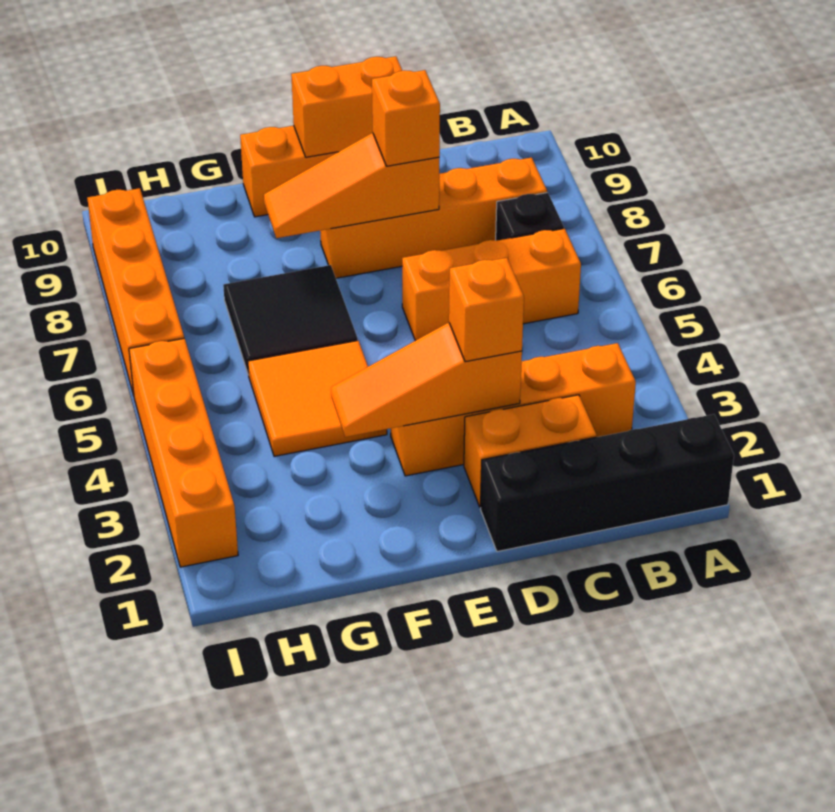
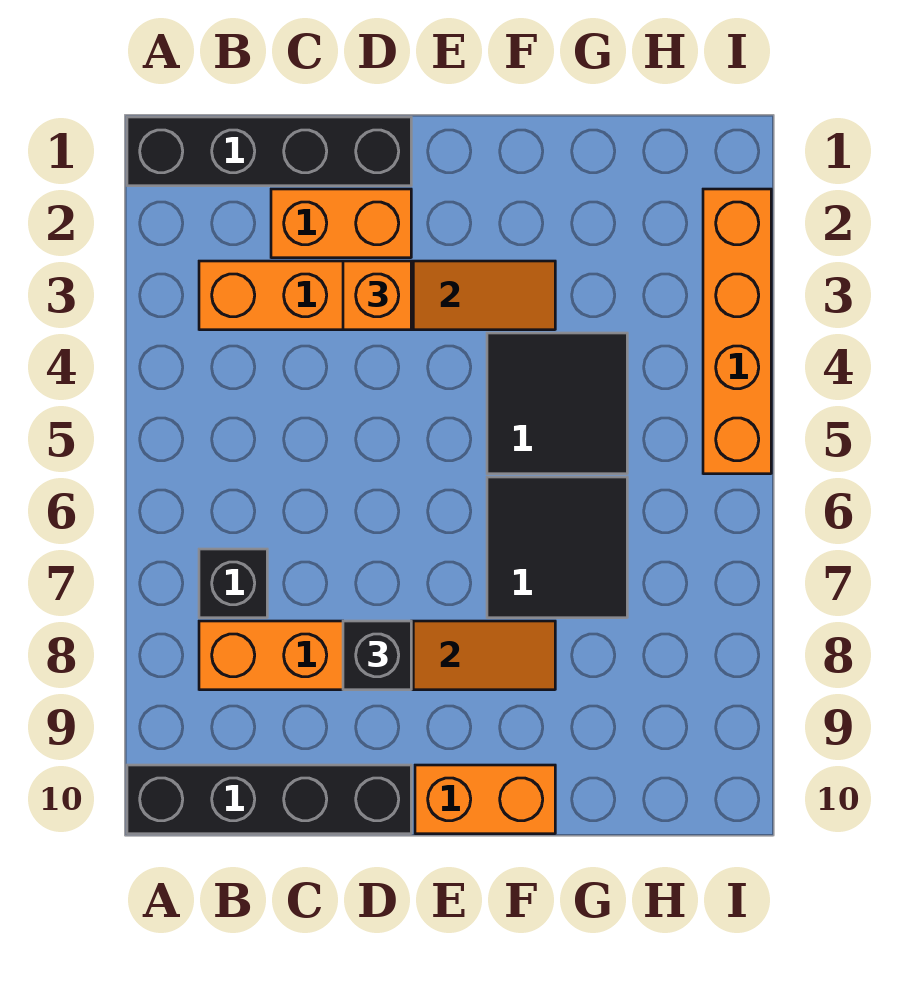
none -> black 1x4 brick [127,765,411,834]
orange 1x3 brick [402,229,581,341] -> none
orange 1x1 brick [372,70,440,166] -> black 1x1 brick [343,621,411,690]
orange 1x2 brick [291,56,402,157] -> none
orange 2x2 tile [248,341,387,456] -> black 2x2 tile [487,333,627,474]
orange 1x4 brick [87,188,184,395] -> none

